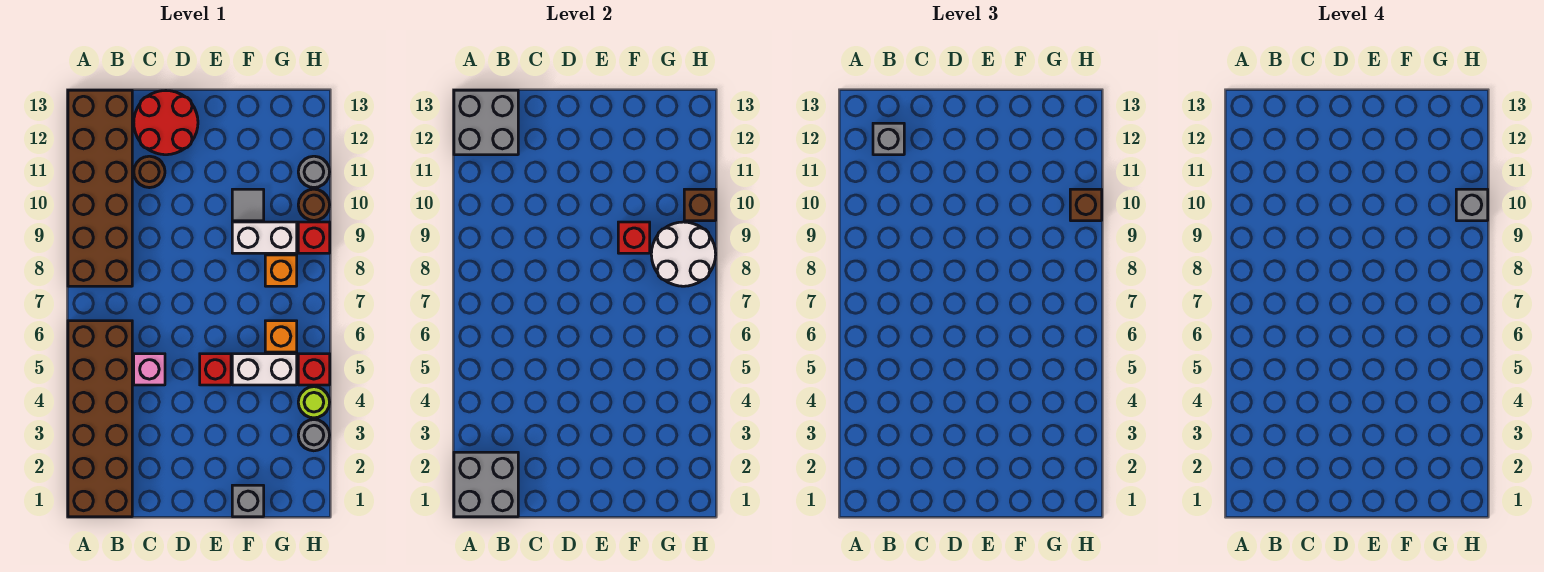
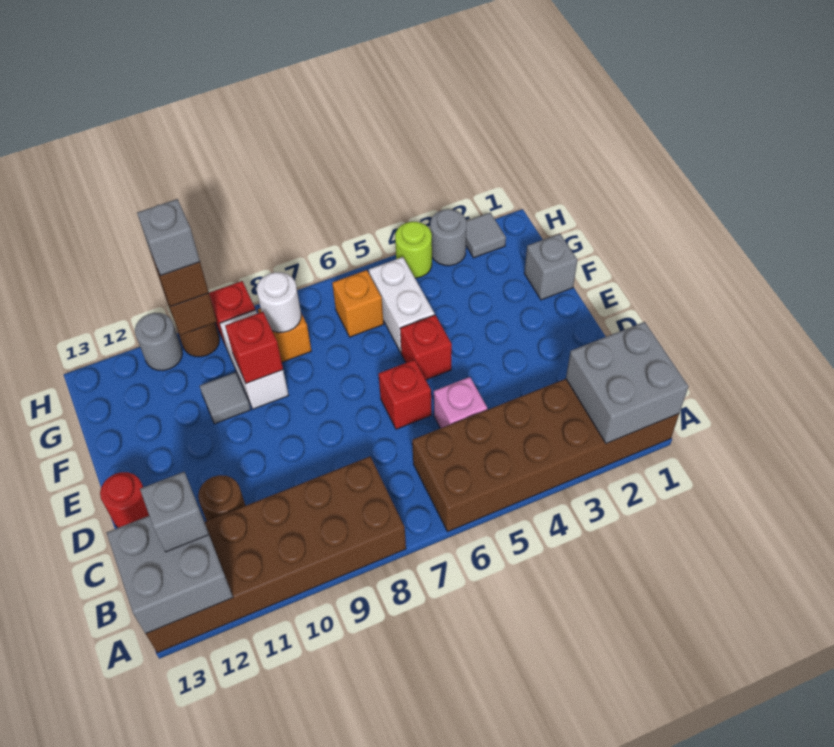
red 2x2 round brick [134,91,198,155] -> red 1x1 round brick [100,472,149,528]
white 2x2 round brick [651,222,716,286] -> white 1x1 round brick [257,272,301,332]
none -> grey 1x1 tile [466,213,506,258]
red 1x1 brick [298,354,330,385] -> red 1x1 brick moved to [379,360,431,429]

